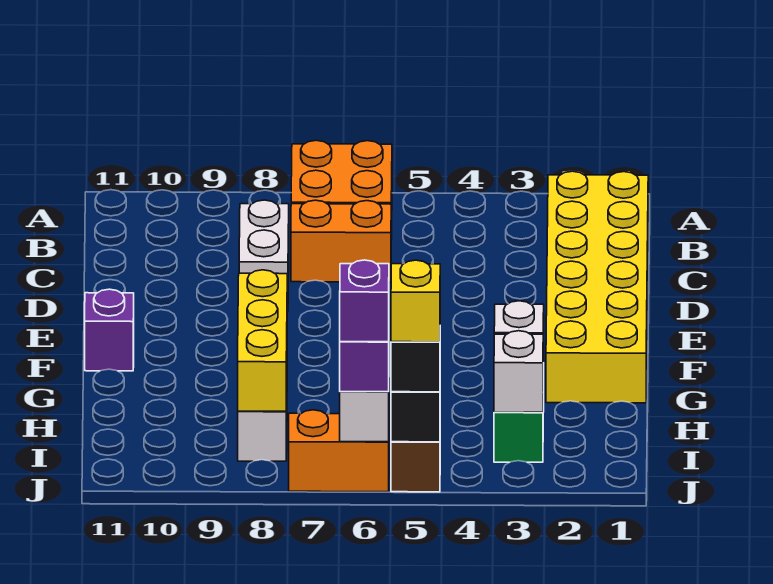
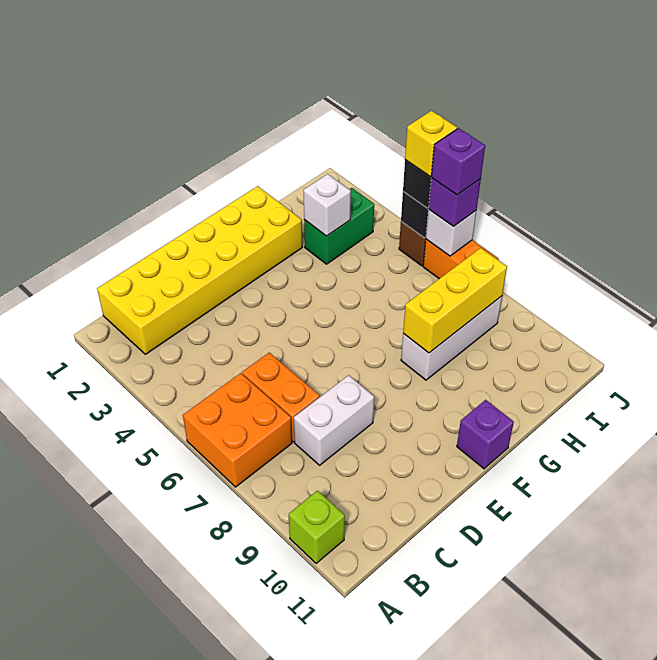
none -> lime 1x1 brick [289,491,345,563]
white 1x1 brick [494,331,543,412] -> none

